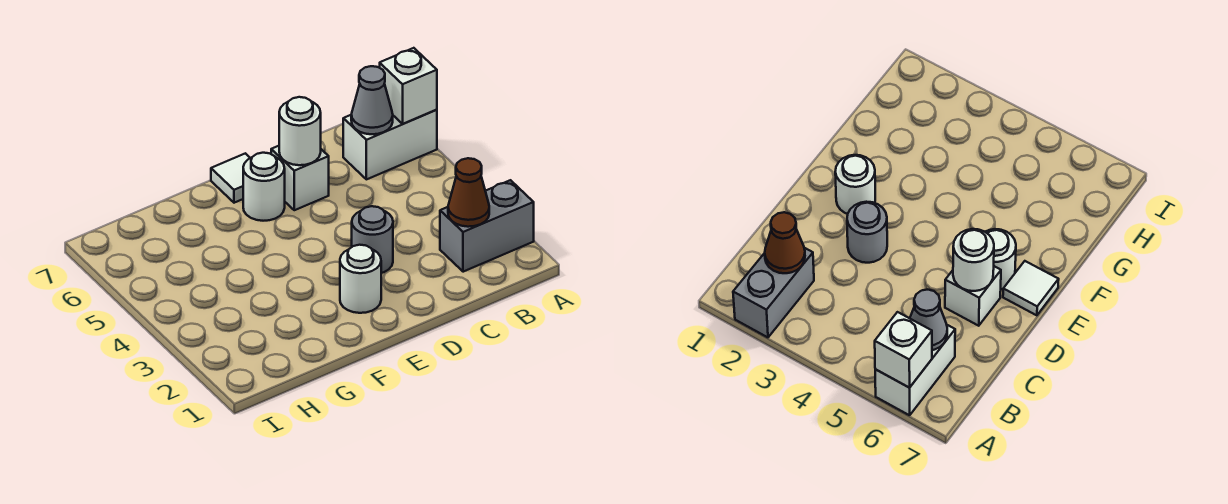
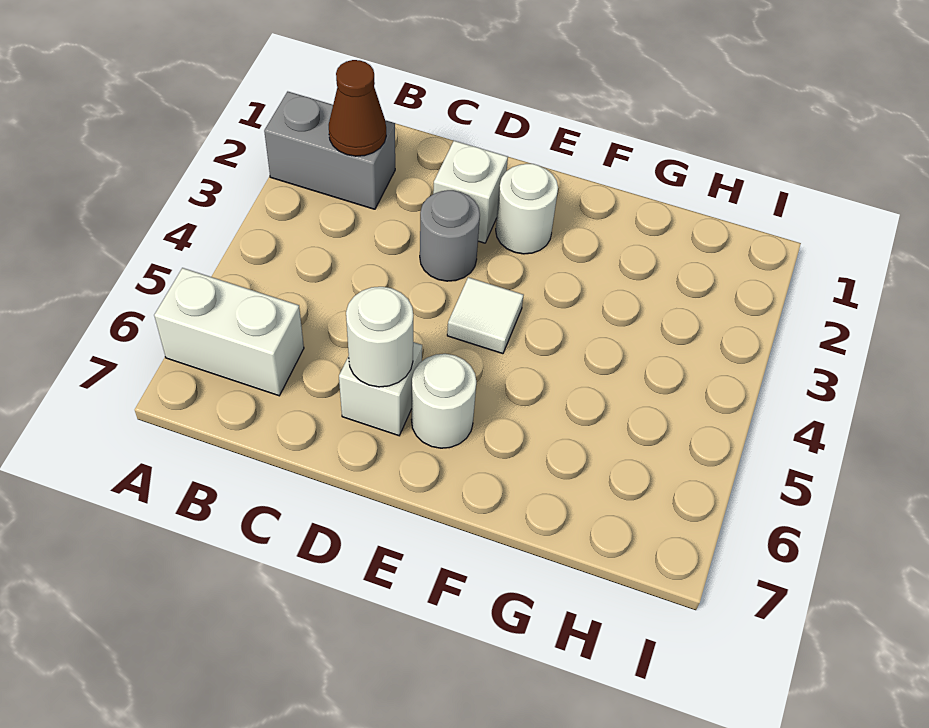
white 1x1 brick [380,48,437,124] -> white 1x1 brick moved to [433,141,508,243]
grey 1x1 cone [351,66,393,134] -> none
white 1x1 tile [211,153,250,203] -> white 1x1 tile moved to [447,277,523,354]

